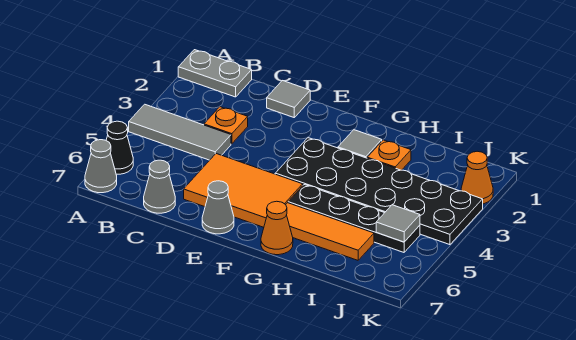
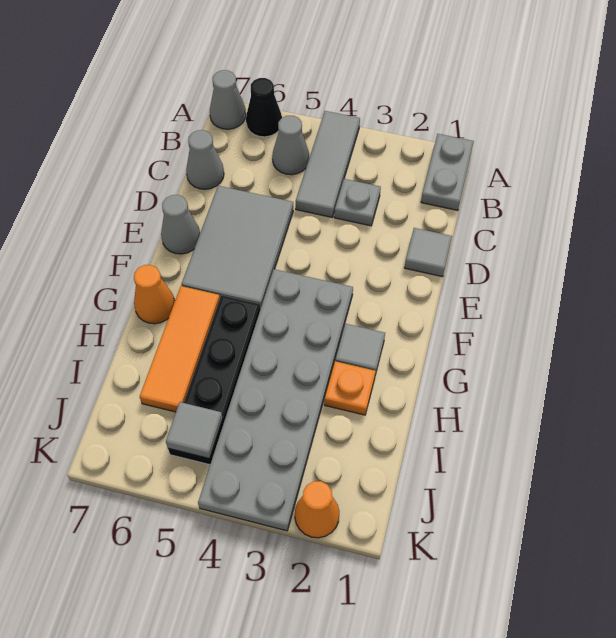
none -> grey 1x1 cone [272,116,309,175]
orange 1x1 plate [204,107,248,144] -> grey 1x1 plate [334,179,381,226]
orange 2x3 tile [184,154,303,227] -> grey 2x3 tile [181,186,293,309]
black 2x6 plate [275,138,483,245] -> grey 2x6 plate [198,269,353,531]

